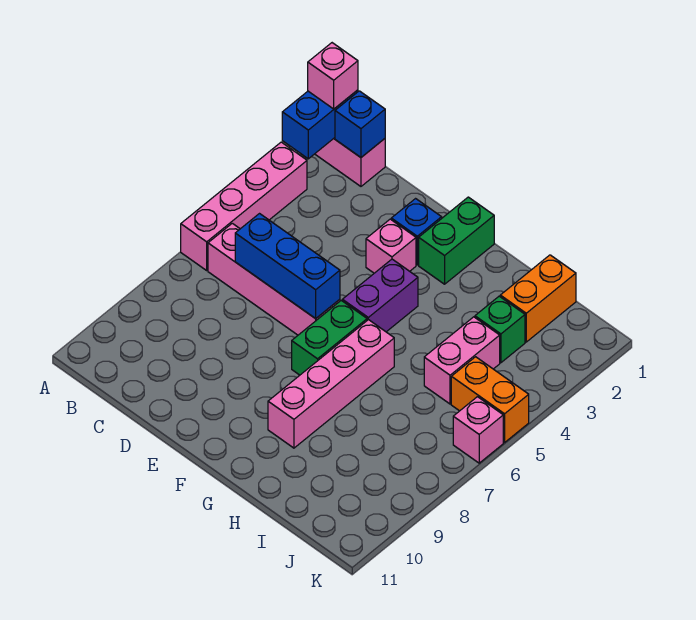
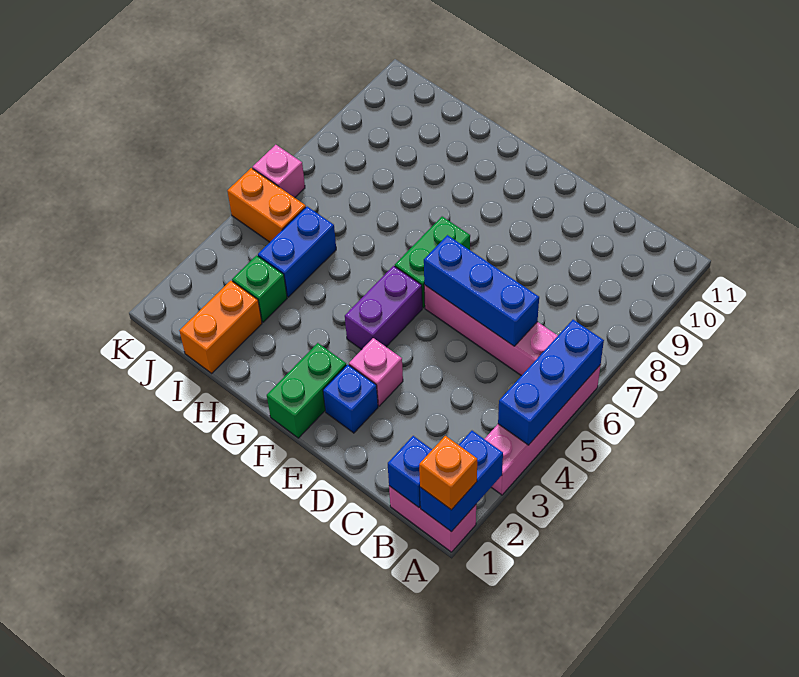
pink 1x1 brick [308,43,358,109] -> orange 1x1 brick [419,436,477,510]
none -> blue 1x3 brick [498,320,604,445]
pink 1x4 brick [268,320,394,448] -> none
pink 1x2 brick [424,317,500,404] -> blue 1x2 brick [258,207,336,297]

